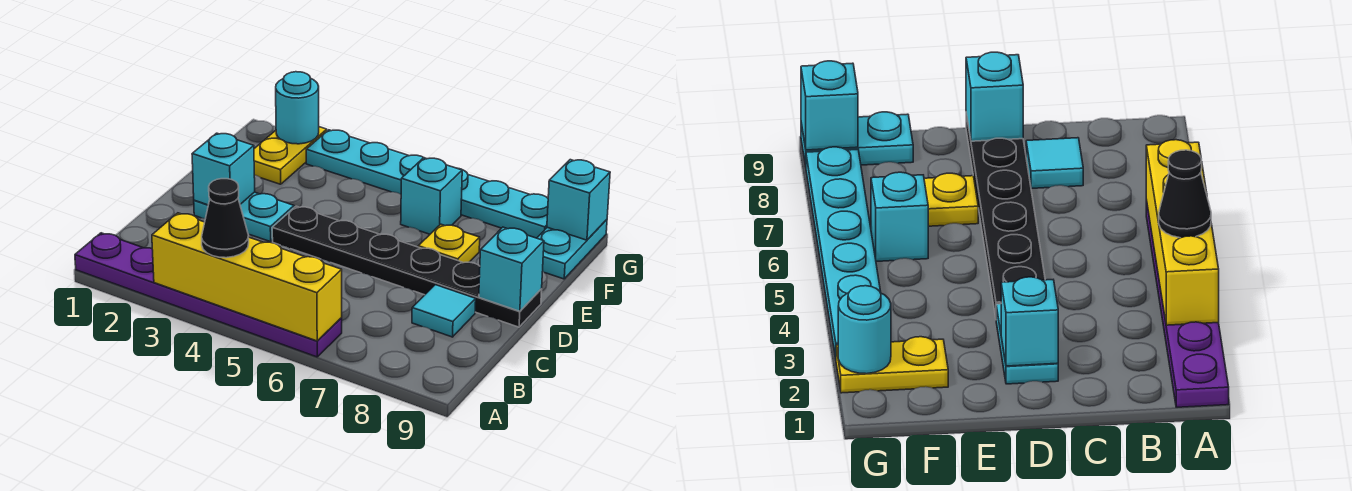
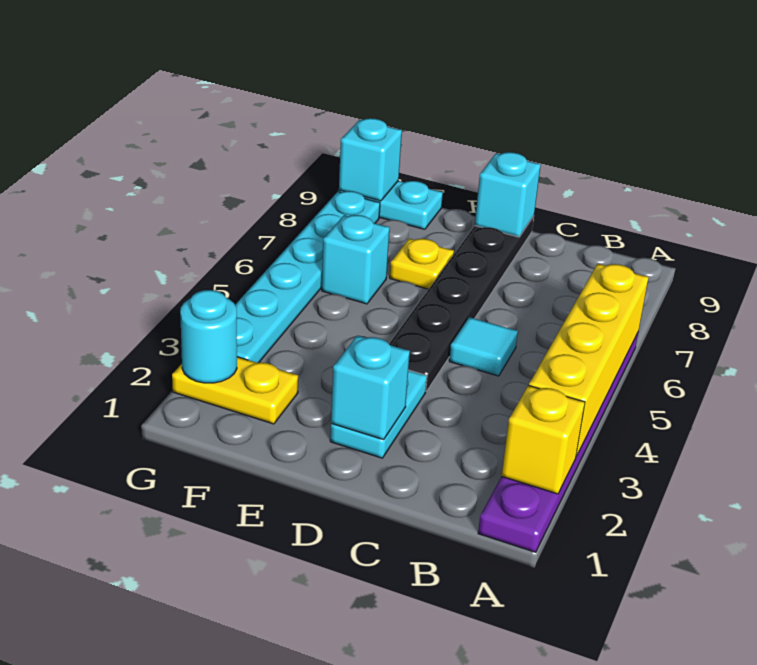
none -> yellow 1x1 brick [502,385,585,494]
black 1x1 cone [202,179,249,258] -> none
cyan 1x1 tile [412,285,476,337] -> cyan 1x1 tile moved to [449,317,518,376]

